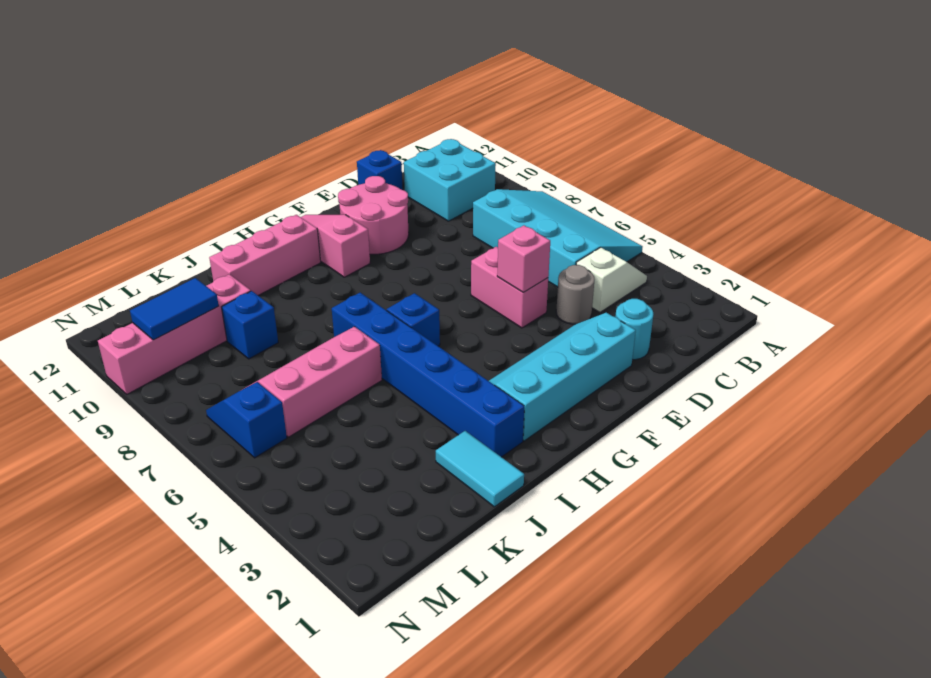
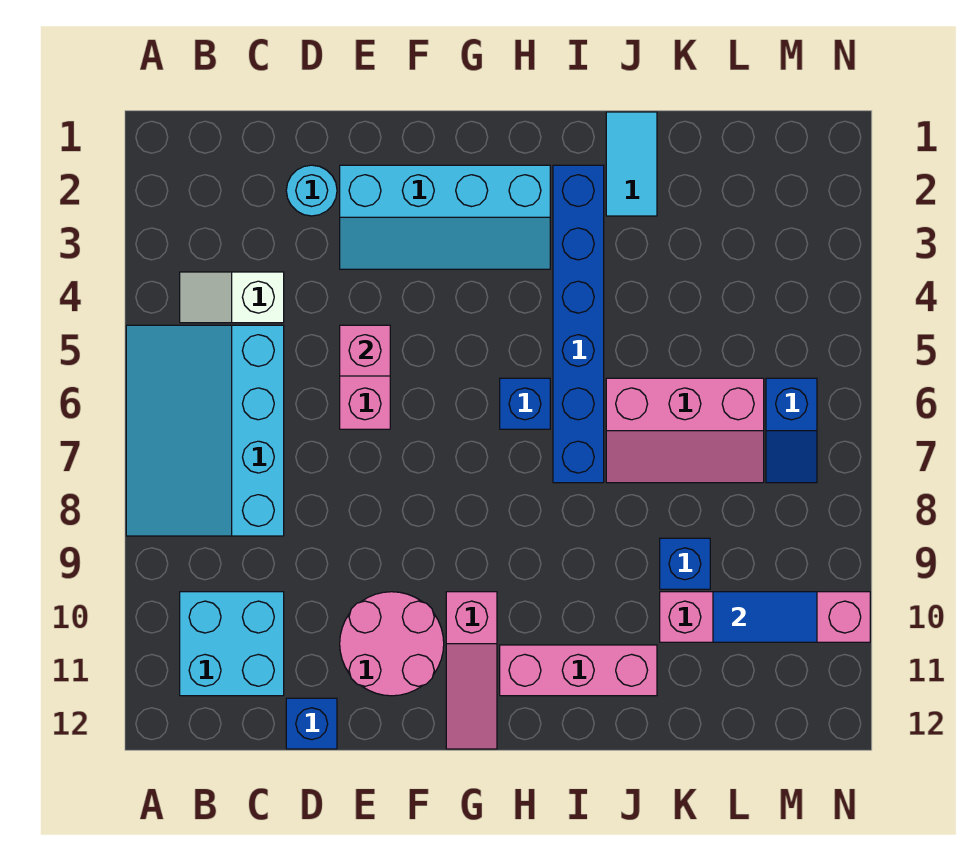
grey 1x1 round brick [556,265,594,324] -> none

